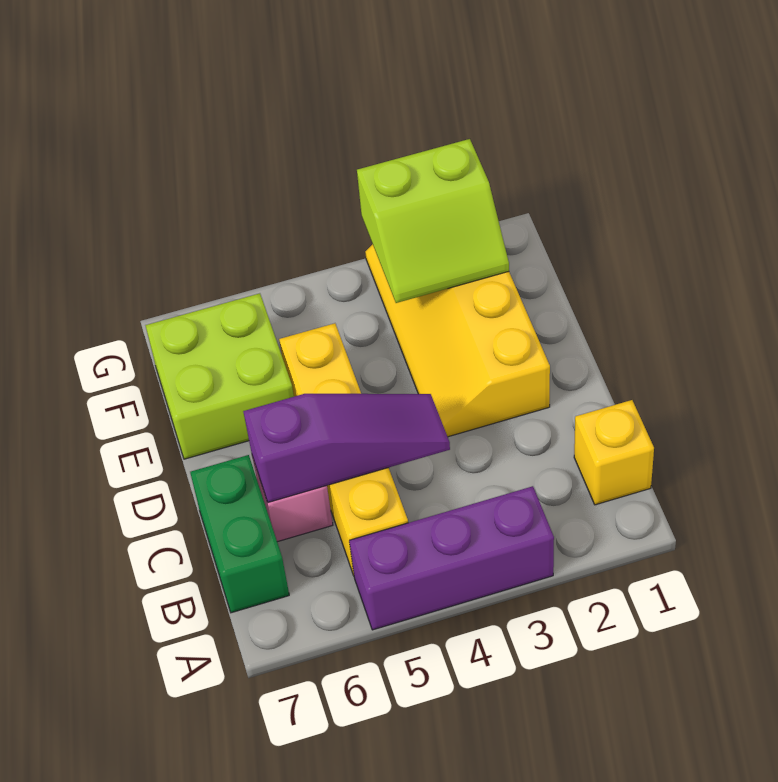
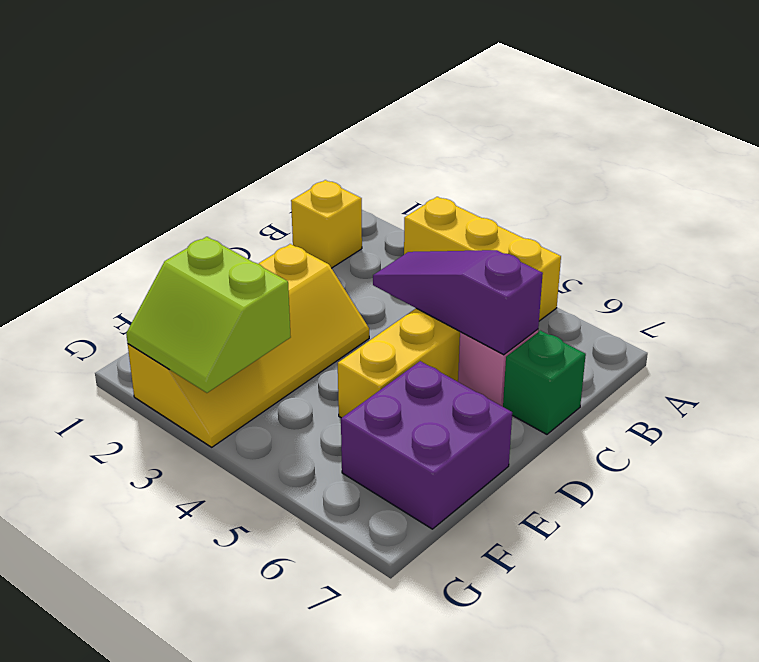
purple 1x3 brick [349,486,554,630] -> yellow 1x3 brick [404,197,561,321]
green 1x2 brick [190,455,289,613] -> green 1x1 brick [503,331,586,434]
lime 2x2 brick [145,293,294,459] -> purple 2x2 brick [341,361,512,529]
lime 2x2 slope [357,139,509,303] -> lime 2x2 slope turned to [126,237,291,393]

